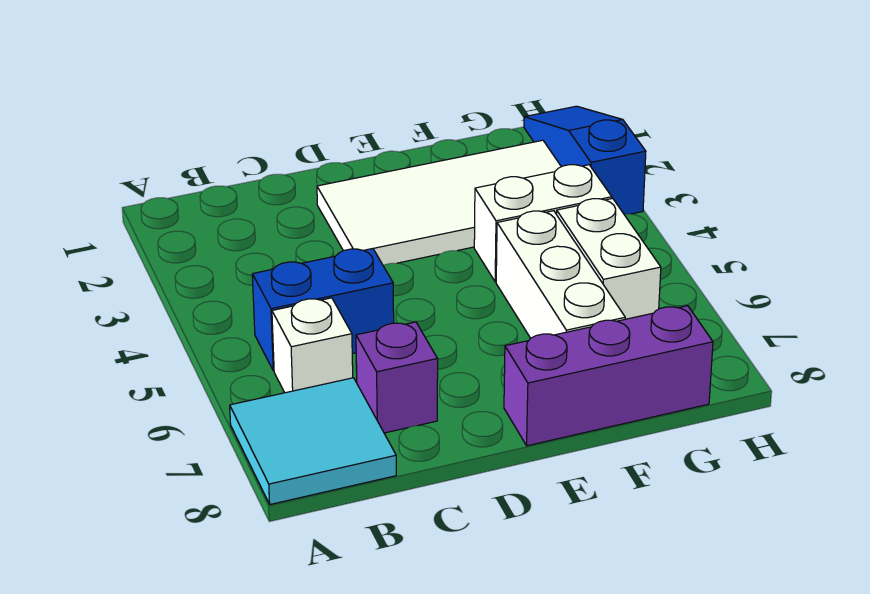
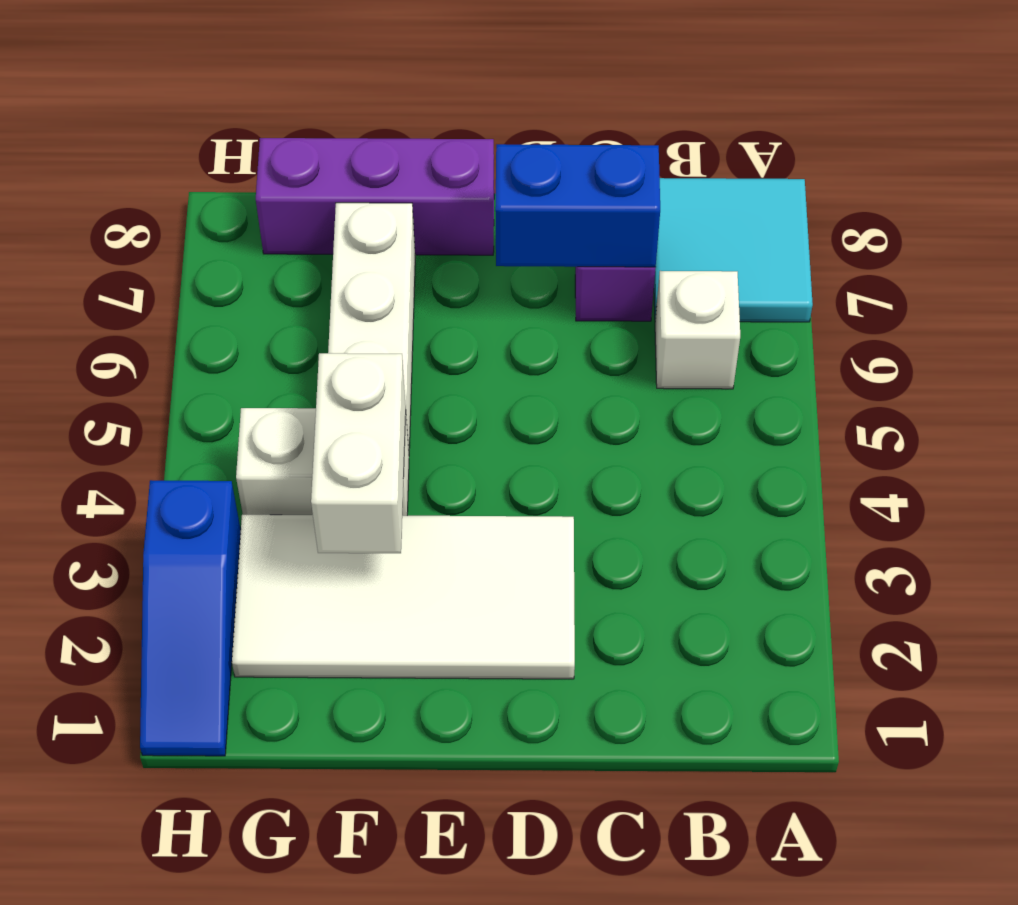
blue 1x2 brick [252,249,394,371] -> blue 1x2 brick moved to [495,144,660,267]
white 1x2 brick [557,198,661,319] -> white 1x2 brick moved to [311,353,406,553]

